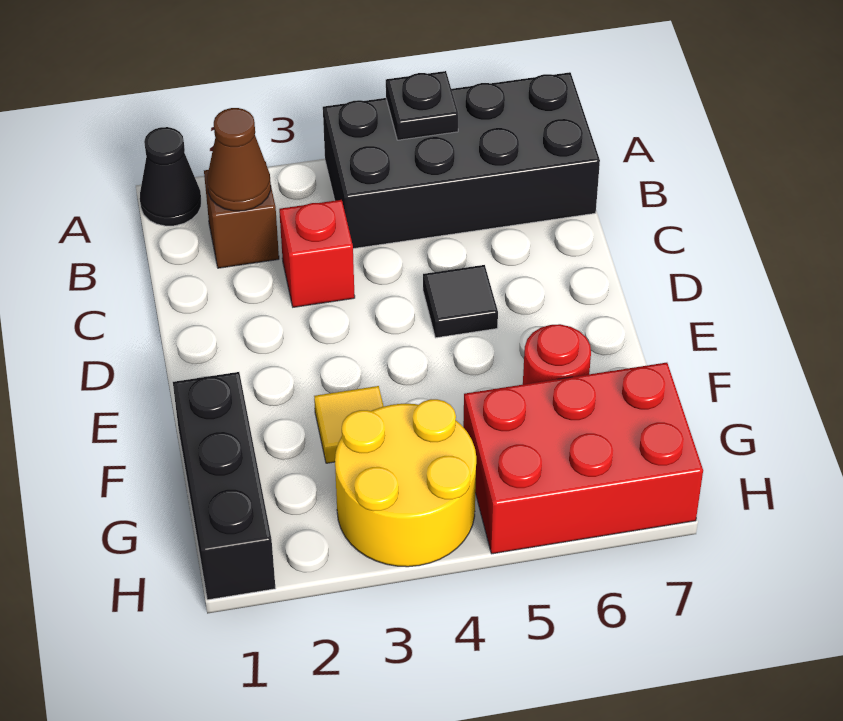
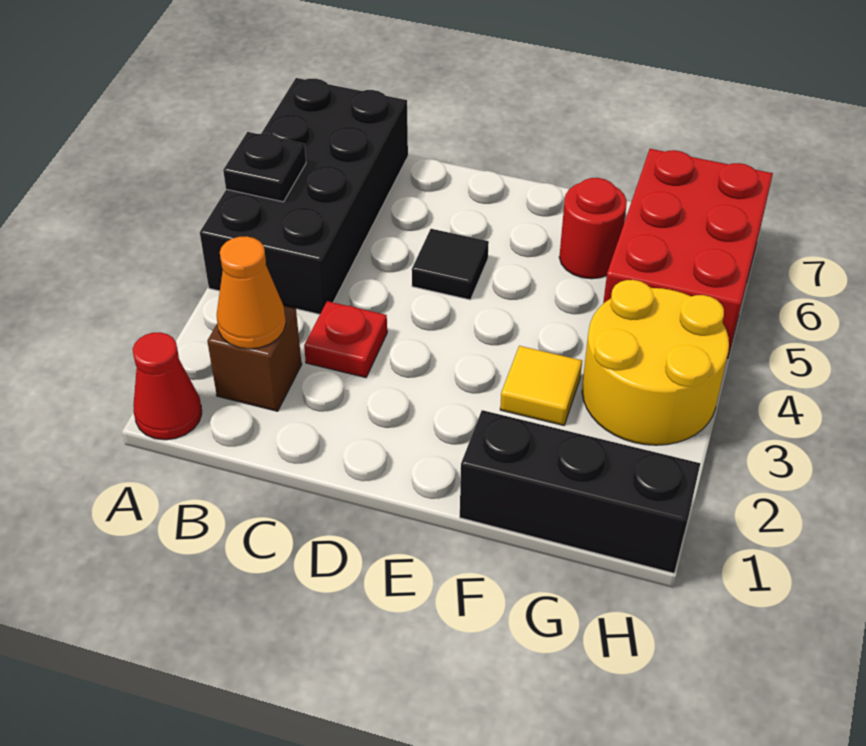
black 1x1 cone [140,127,201,226] -> red 1x1 cone [133,332,202,440]
brown 1x1 cone [207,108,271,211] -> orange 1x1 cone [217,236,286,349]
red 1x1 brick [279,200,355,307] -> red 1x1 plate [304,301,387,378]

